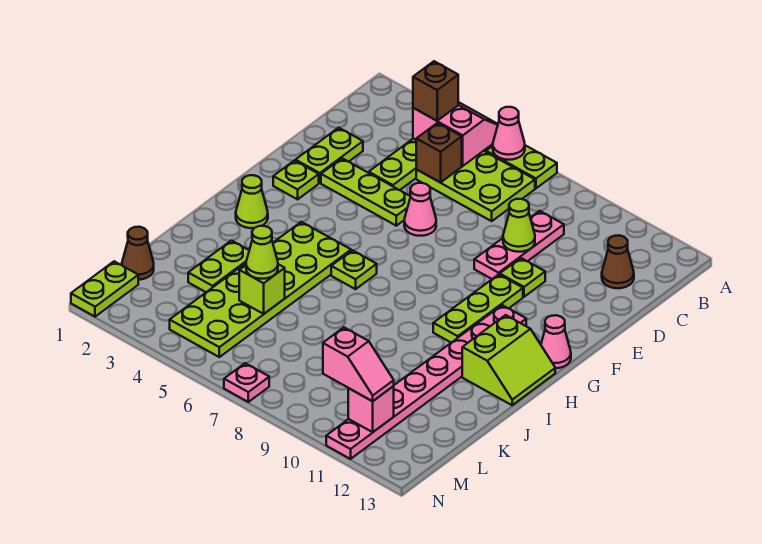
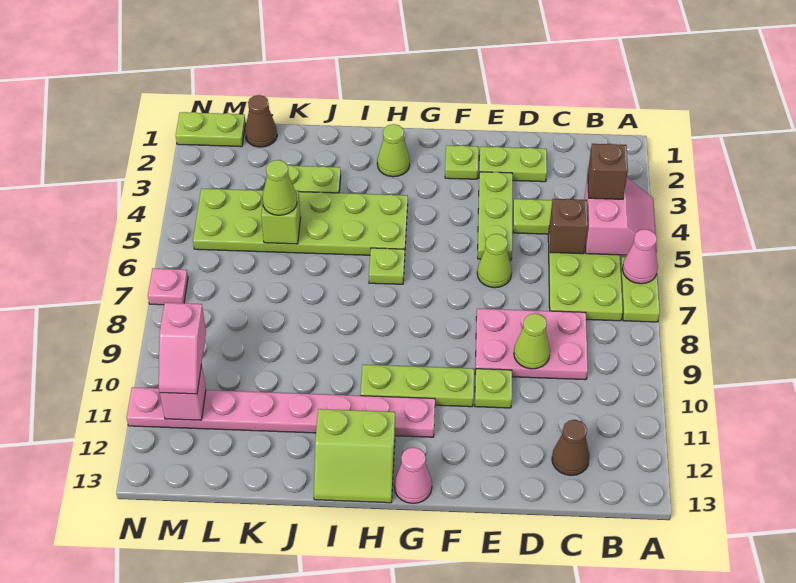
pink 1x3 plate [474,211,564,279] -> pink 2x3 plate [475,309,588,380]
pink 1x1 cone [404,183,436,236] -> lime 1x1 cone [477,234,512,288]

